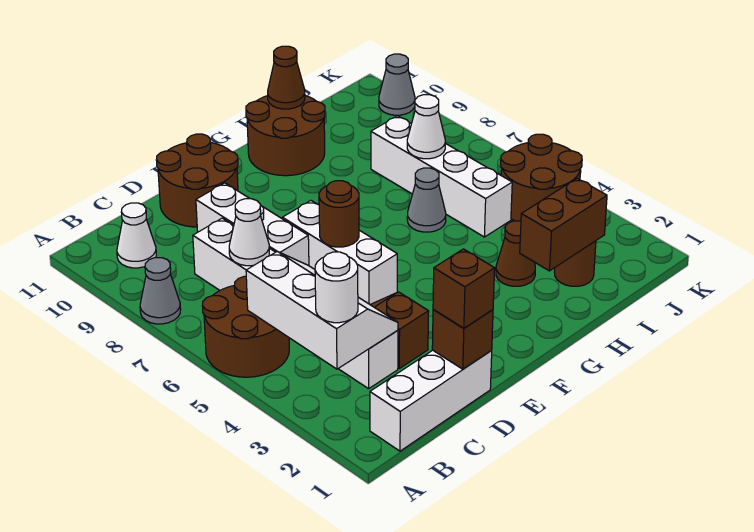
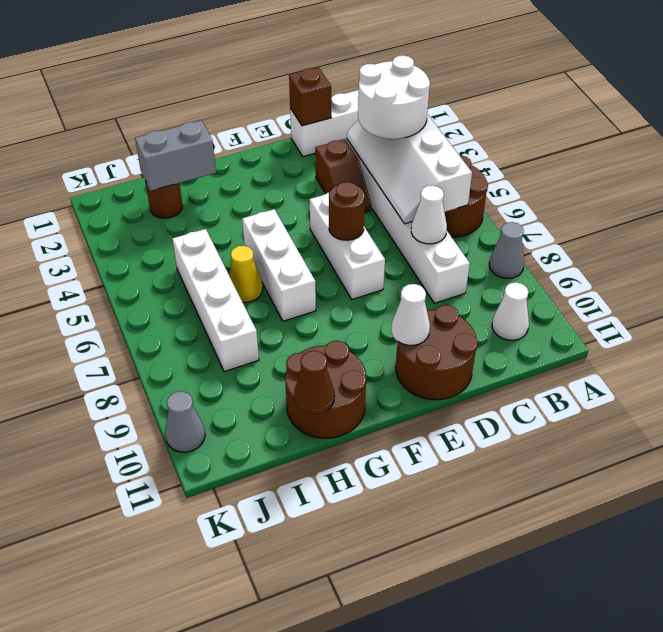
white 2x3 slope [246,252,398,369] -> white 2x4 slope [347,114,472,224]
white 1x1 round brick [315,252,358,323] -> white 2x2 round brick [358,55,430,139]
brown 1x1 brick [433,249,495,328] -> none
white 1x3 brick [196,183,309,266] -> white 1x3 brick moved to [242,209,316,321]
brown 1x2 brick [520,178,607,271] -> grey 1x2 brick [135,121,216,191]
brown 1x1 cone [496,221,535,286] -> none
grey 1x1 cone [407,168,446,232] -> yellow 1x1 cone [229,246,263,303]
white 1x1 cone [407,95,445,159] -> white 1x1 cone moved to [391,284,430,345]
brown 2x2 round brick [501,134,582,221] -> none

